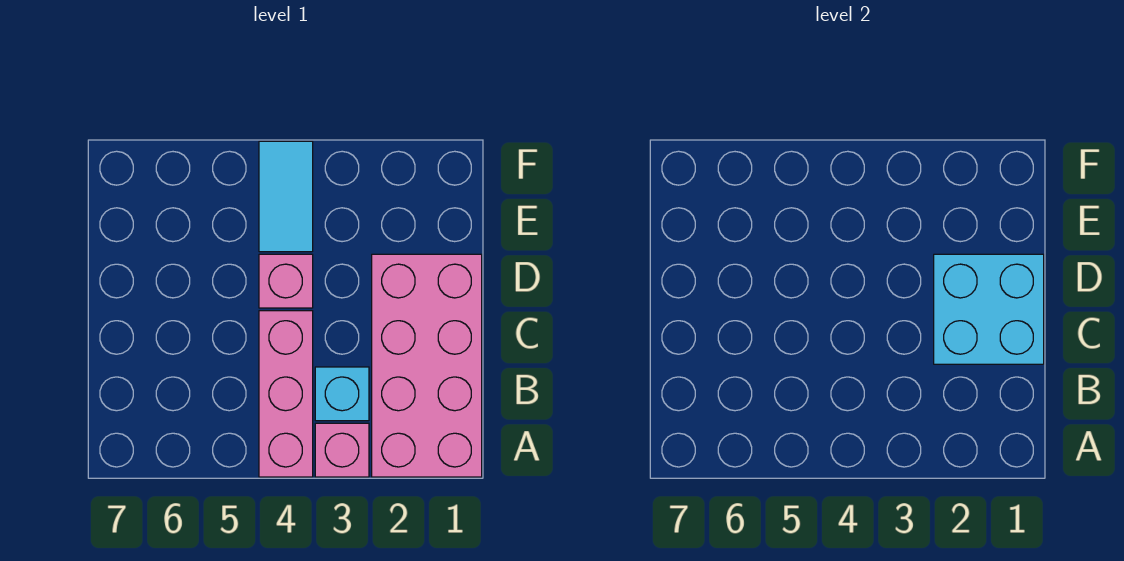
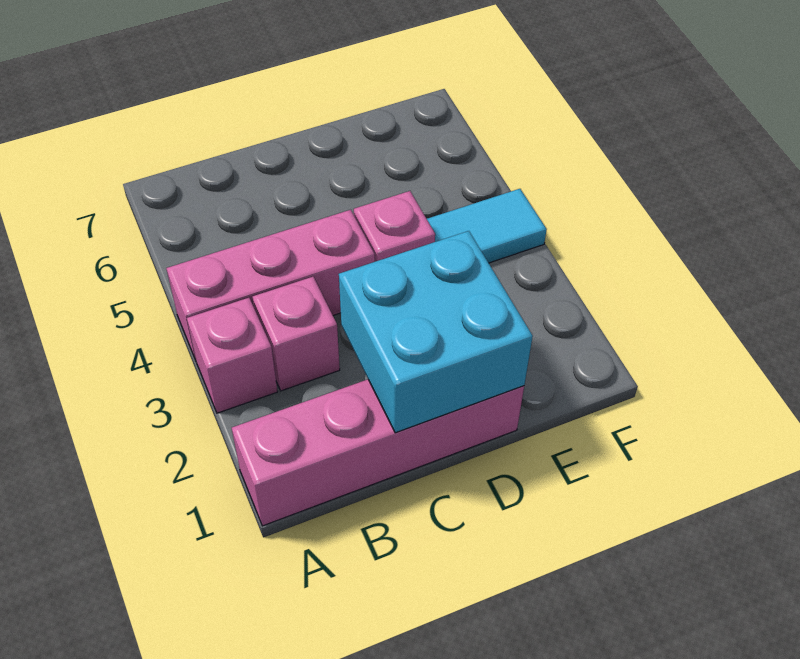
pink 2x4 brick [372,254,482,477] -> pink 1x4 brick [232,379,524,526]
cyan 1x1 brick [315,367,369,421] -> pink 1x1 brick [253,277,340,391]

